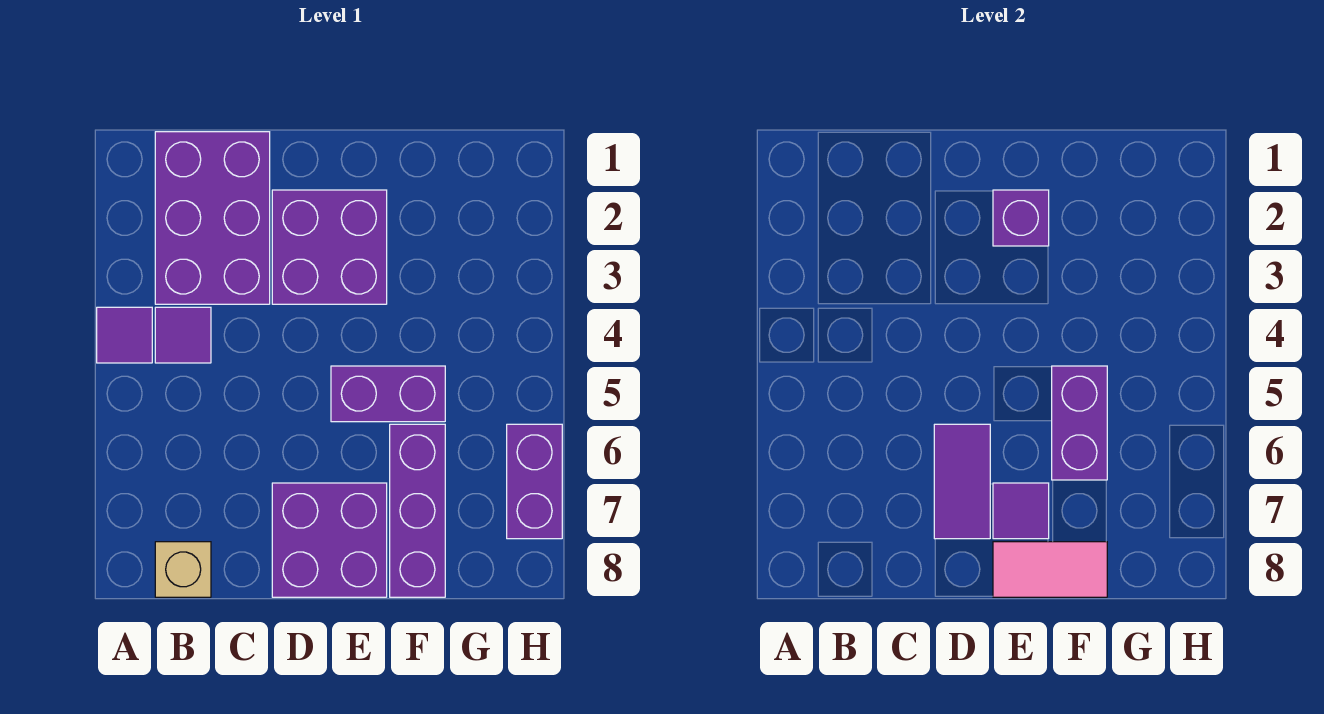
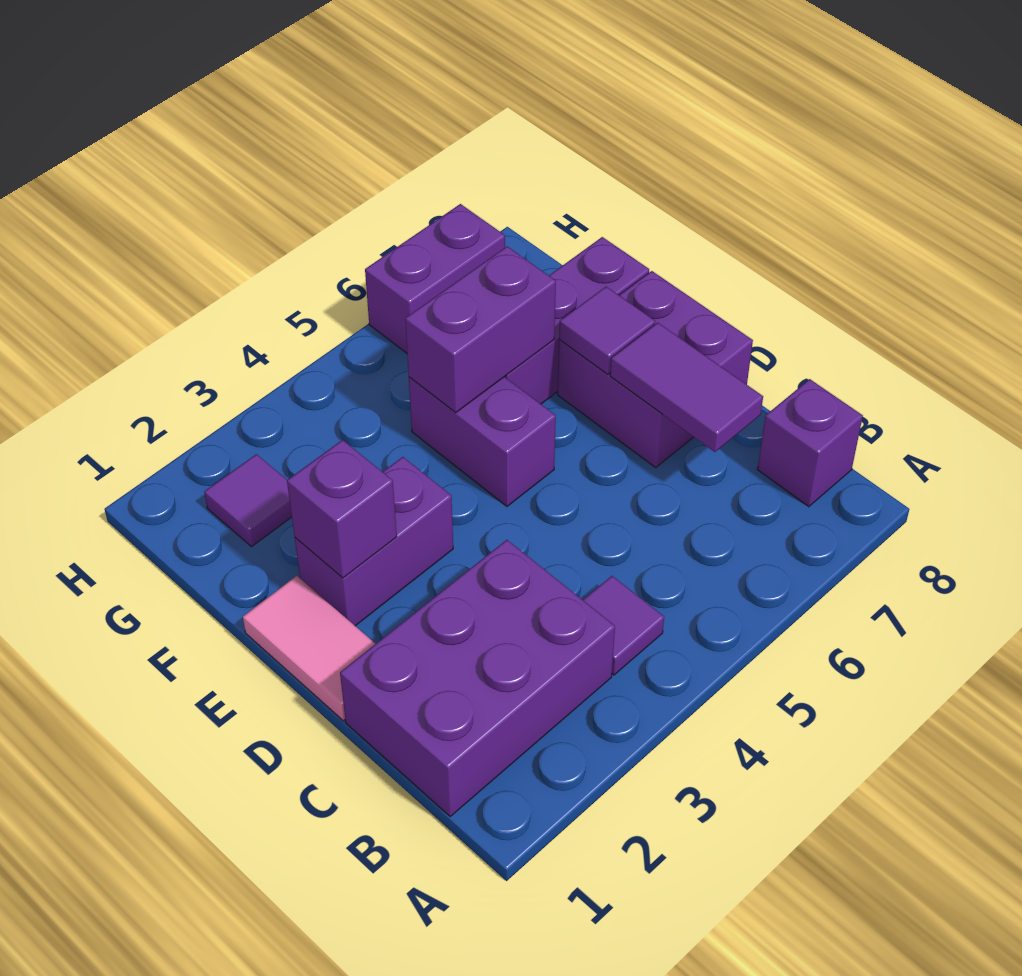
purple 1x1 tile [97,307,152,363] -> purple 1x1 tile moved to [204,454,292,547]
tan 1x1 brick [155,542,211,597] -> purple 1x1 brick [757,379,863,507]
purple 2x2 brick [272,190,387,304] -> purple 1x2 brick [295,457,453,626]
purple 1x2 tile [934,424,990,539] -> purple 1x2 tile turned to [610,323,763,452]
pink 1x2 tile [993,542,1107,597] -> pink 1x2 tile moved to [243,576,375,720]

